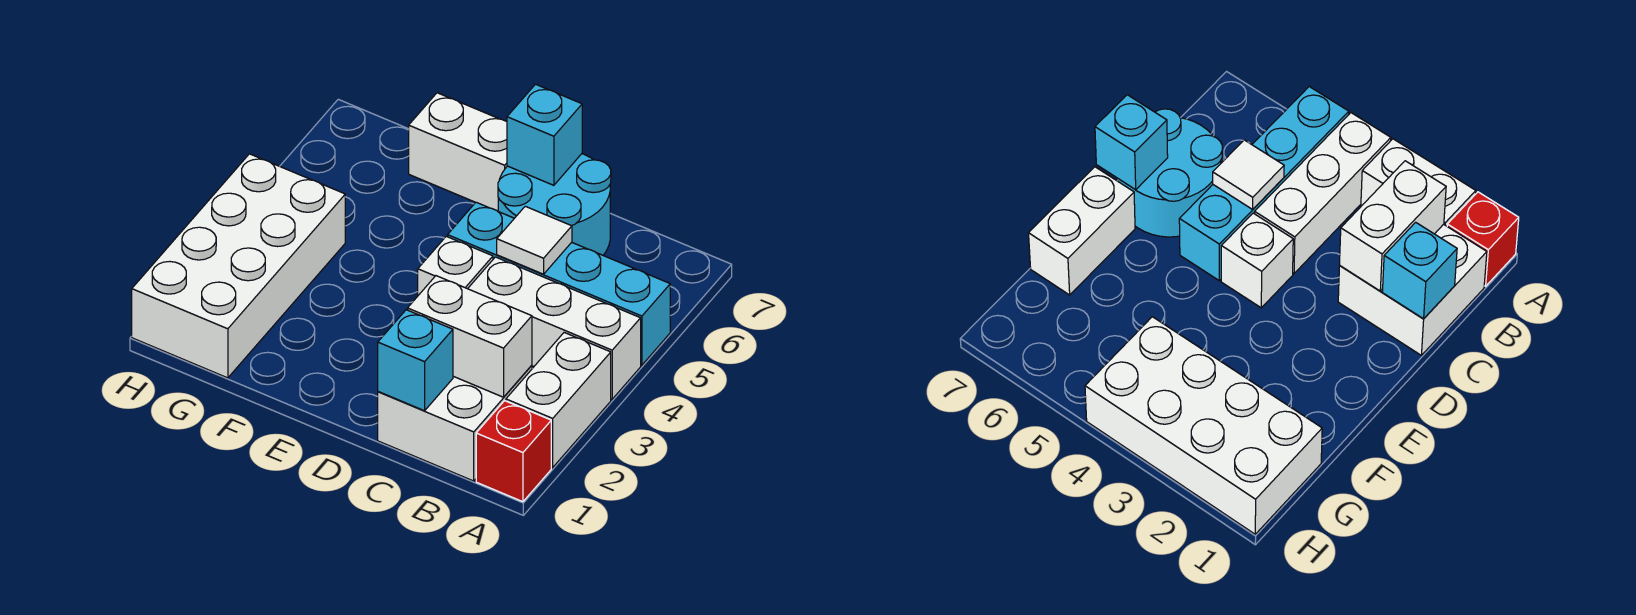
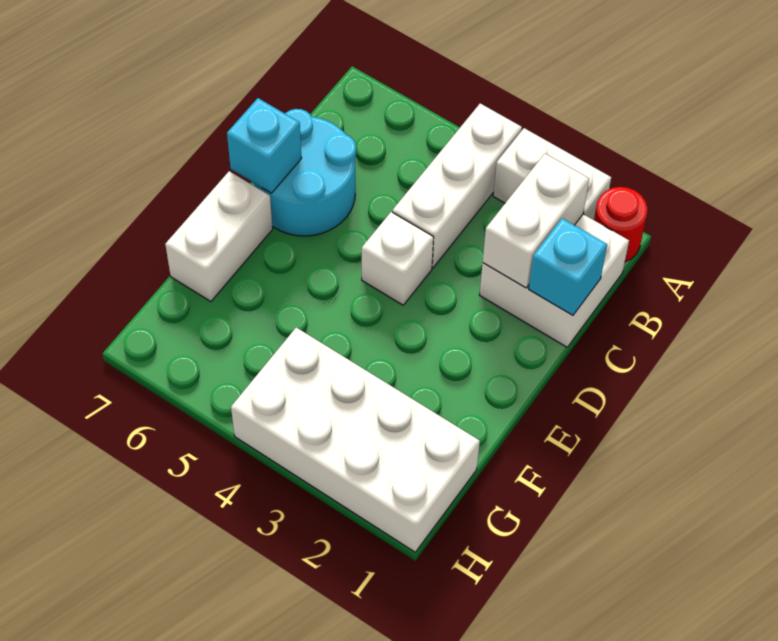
red 1x1 brick [476,401,551,502] -> red 1x1 round brick [594,187,648,262]
cyan 1x4 brick [448,202,670,365] -> none
white 1x1 tile [497,206,572,274] -> none

